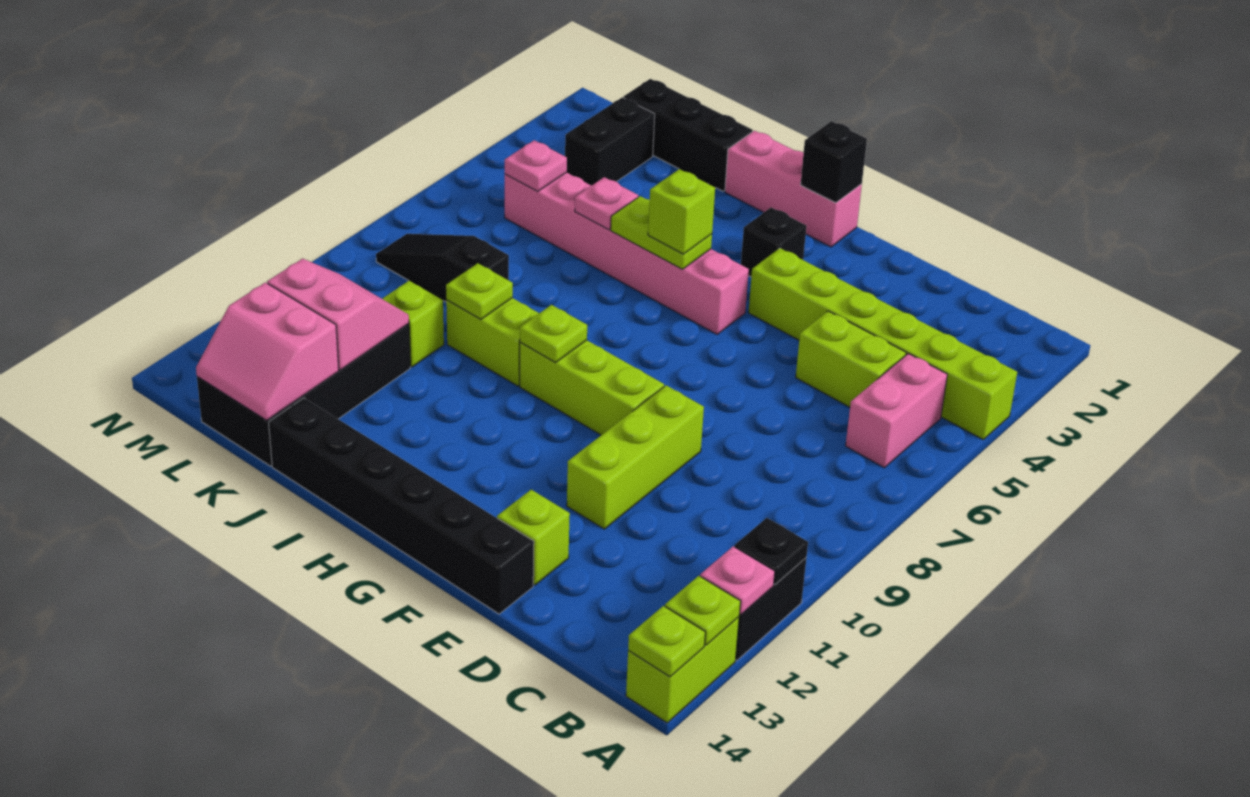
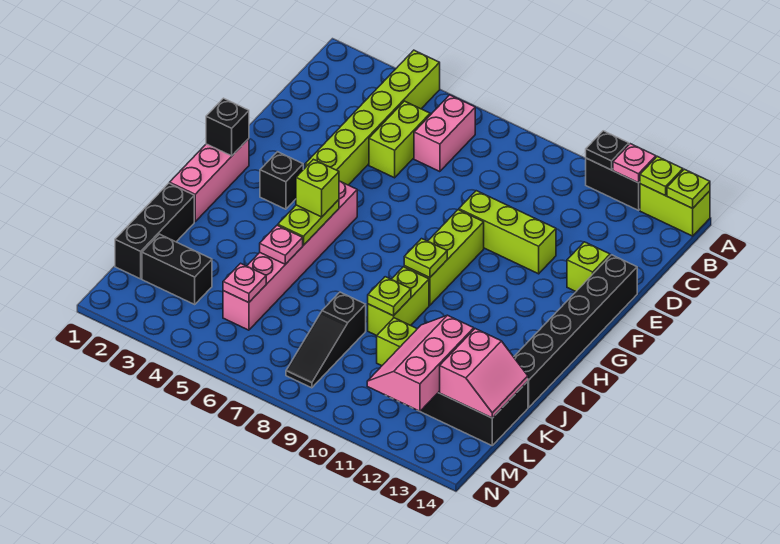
pink 1x2 brick [846,354,947,468] -> pink 1x2 brick turned to [414,95,475,172]
pink 2x2 slope [267,259,409,370] -> pink 2x3 slope [367,315,474,411]

